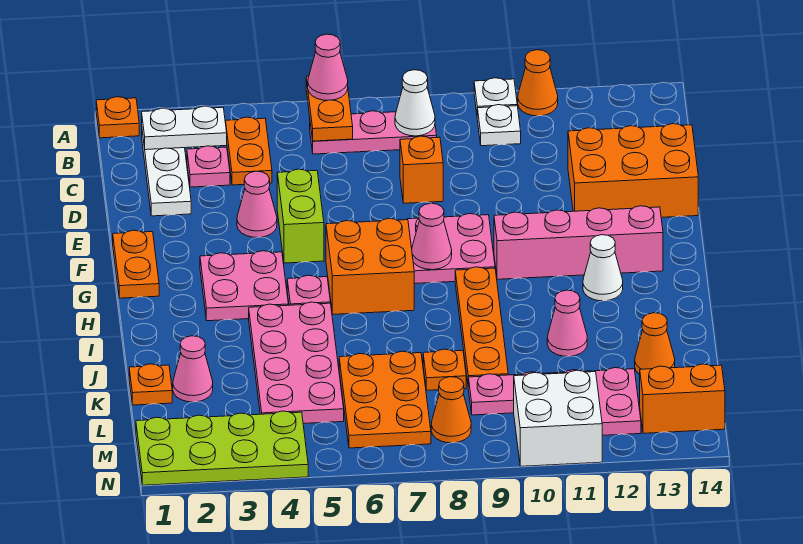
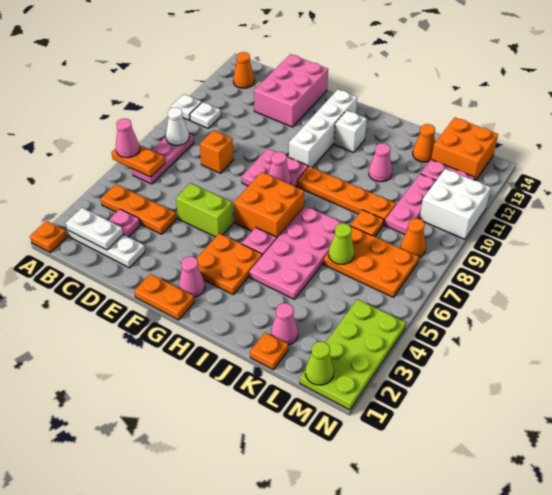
orange 1x1 cone [518,50,558,116] -> orange 1x1 cone moved to [233,52,255,88]
white 1x2 plate [142,106,227,150] -> white 1x2 plate turned to [66,208,123,250]
orange 1x2 plate [226,117,272,185] -> orange 1x3 plate [101,184,176,234]
orange 2x3 brick [568,124,698,217] -> pink 2x3 brick [254,54,328,127]
pink 1x1 cone [237,171,277,237] -> pink 1x1 cone moved to [179,256,205,297]
pink 2x2 plate [200,251,288,321] -> orange 2x2 plate [196,233,262,294]
pink 1x4 brick [494,206,663,279] -> white 1x4 brick [289,89,357,167]
white 1x1 cone [583,235,623,301] -> white 1x1 brick [334,111,367,153]
pink 2x4 plate [249,302,344,424] -> pink 2x4 plate turned to [249,206,343,299]
none -> lime 1x1 cone [329,223,354,264]
none -> lime 1x1 cone [305,341,334,385]
orange 1x2 brick [640,364,725,433] -> orange 2x2 brick [431,118,498,181]

